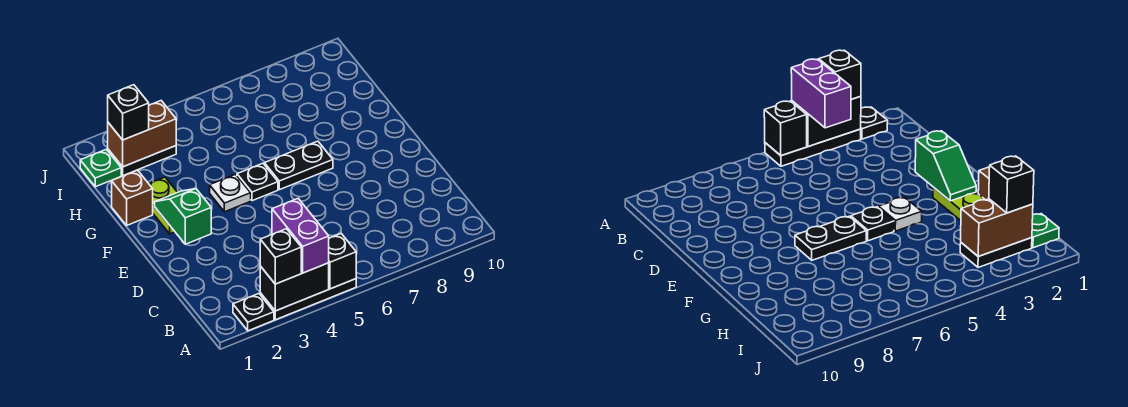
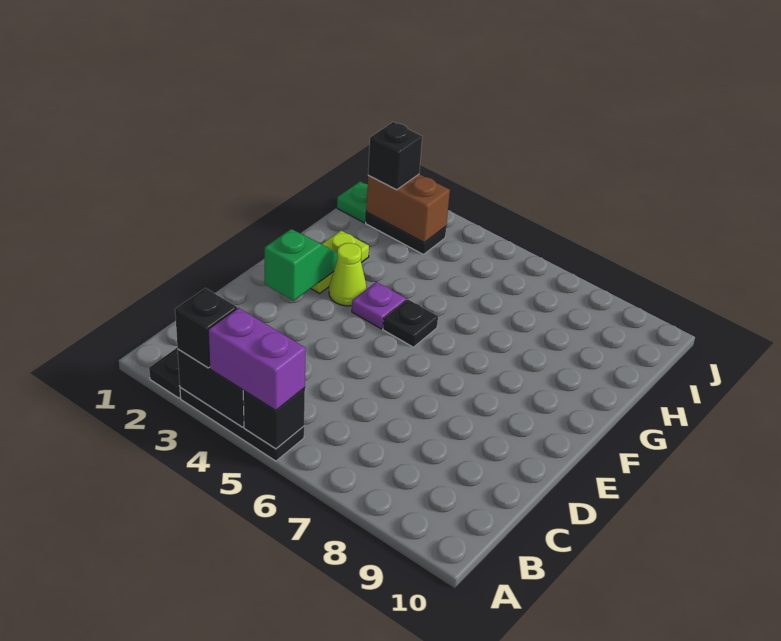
purple 1x2 brick [272,199,329,273] -> purple 1x2 brick turned to [208,308,306,410]
none -> lime 1x1 cone [329,243,367,306]
white 1x1 plate [210,174,251,212] -> purple 1x1 plate [352,282,406,329]
black 1x2 plate [264,141,333,190] -> none
brown 1x1 brick [112,170,153,225] -> none

